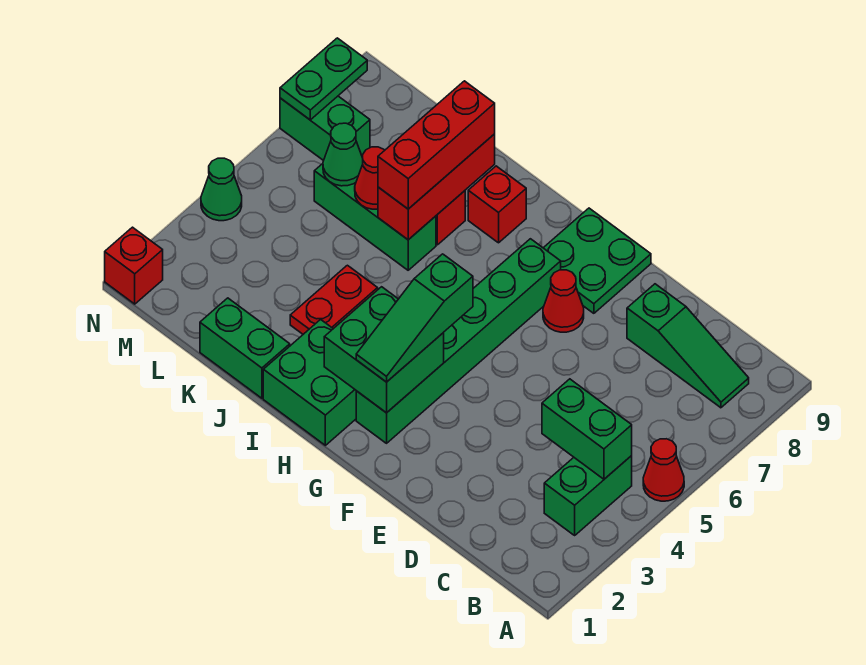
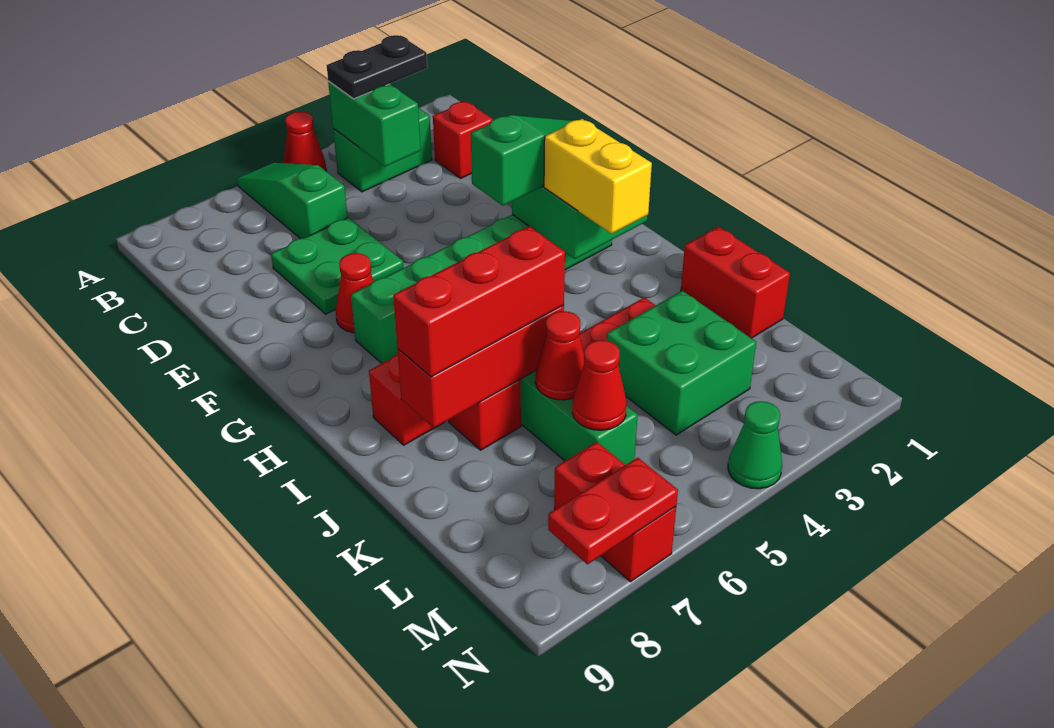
none -> black 1x2 plate [327,35,427,99]
green 1x3 slope [627,284,749,408] -> green 1x3 slope moved to [237,163,348,239]
green 2x2 plate [544,208,651,313] -> green 2x2 plate moved to [271,218,403,314]
green 2x2 brick [263,320,356,445] -> green 2x2 brick moved to [607,291,756,435]
none -> yellow 1x2 brick [544,119,652,234]
green 1x2 brick [200,298,290,398] -> red 1x2 brick [681,227,790,338]
green 1x1 cone [323,123,363,186] -> red 1x1 cone [572,340,627,430]
green 1x2 brick [280,96,370,161] -> red 1x2 brick [554,442,676,582]
red 1x1 brick [105,227,163,304] -> red 1x1 brick moved to [433,101,493,178]
green 1x2 plate [280,38,367,120] -> red 1x2 plate [548,458,678,564]

